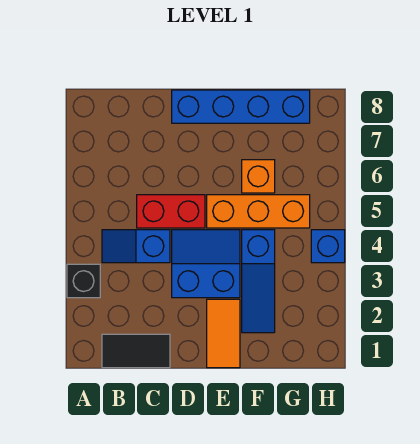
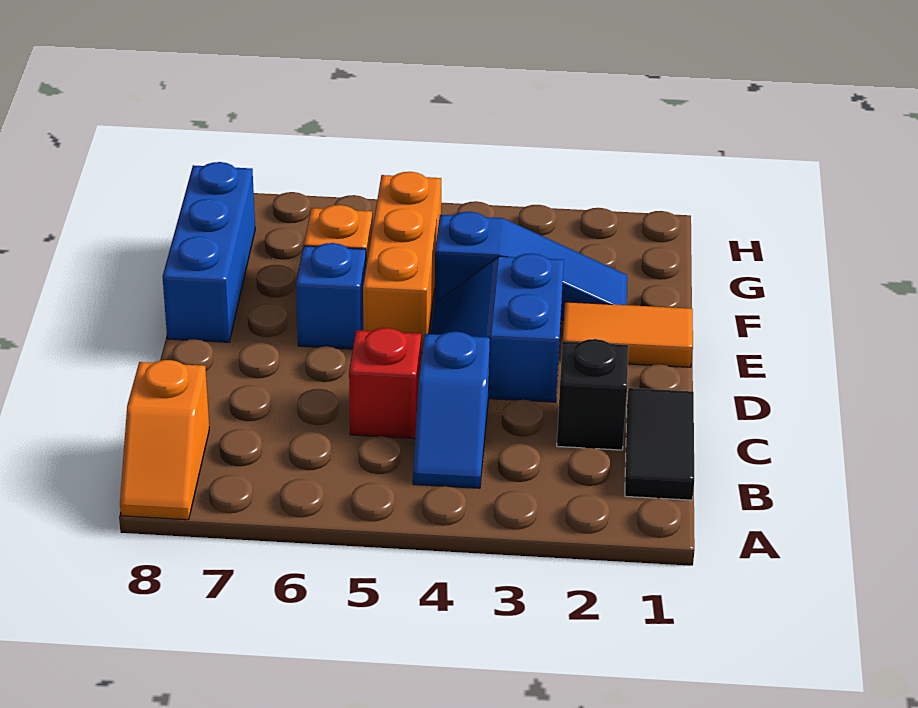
black 1x1 brick [67,264,100,298] -> black 1x1 brick moved to [557,339,628,450]
none -> orange 1x2 slope [120,360,209,520]
red 1x2 brick [137,195,205,228] -> red 1x1 brick [349,328,421,439]
blue 1x4 brick [172,90,310,123] -> blue 1x3 brick [163,162,255,342]
blue 1x1 brick [311,230,345,263] -> blue 1x1 brick moved to [296,243,366,349]

